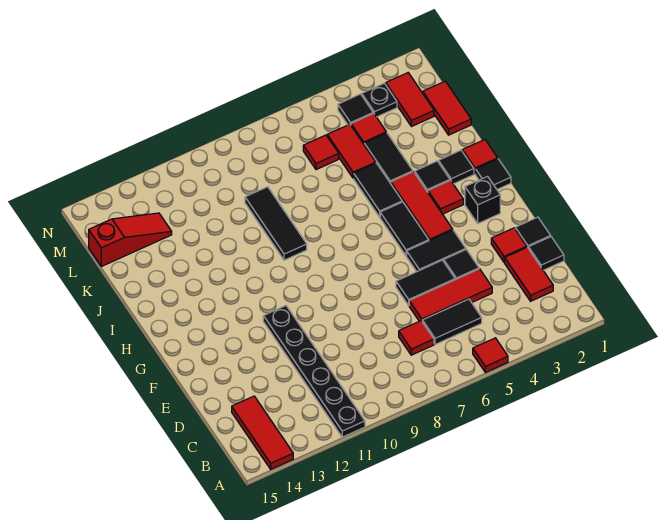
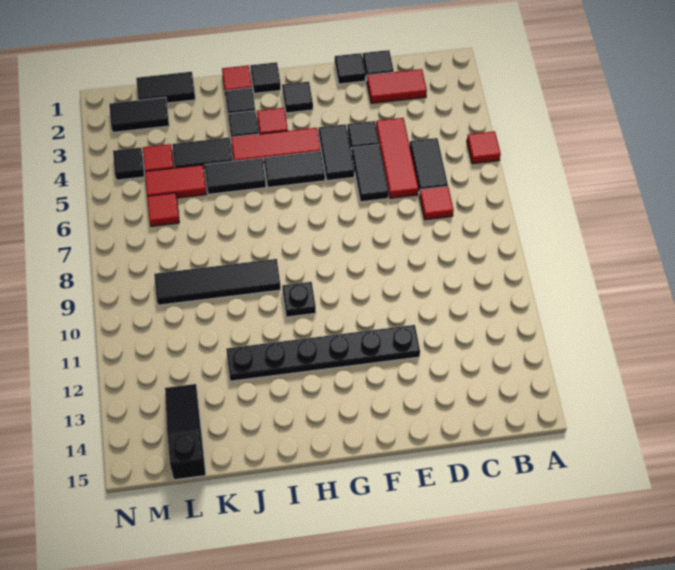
black 1x6 plate [263,306,365,437] -> black 1x6 plate moved to [226,325,420,381]
red 1x3 tile [232,396,293,469] -> none
red 1x1 tile [491,228,527,262] -> none
black 1x1 brick [465,176,500,223] -> black 1x1 tile [282,82,313,113]
black 1x3 tile [245,187,307,260] -> black 1x4 tile [154,259,281,305]
red 1x2 tile [423,81,471,135] -> black 1x2 tile [136,72,195,103]
red 1x2 tile [386,73,434,127] -> black 1x2 tile [109,97,169,132]
red 1x3 slope [89,213,172,266] -> black 1x3 slope [165,384,206,480]
black 1x1 plate [362,83,397,117] -> black 1x1 plate moved to [282,282,316,317]

